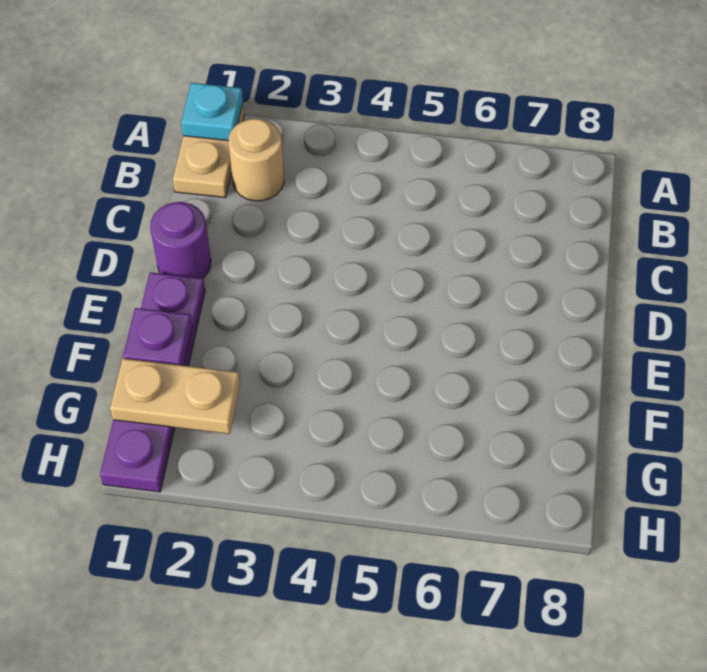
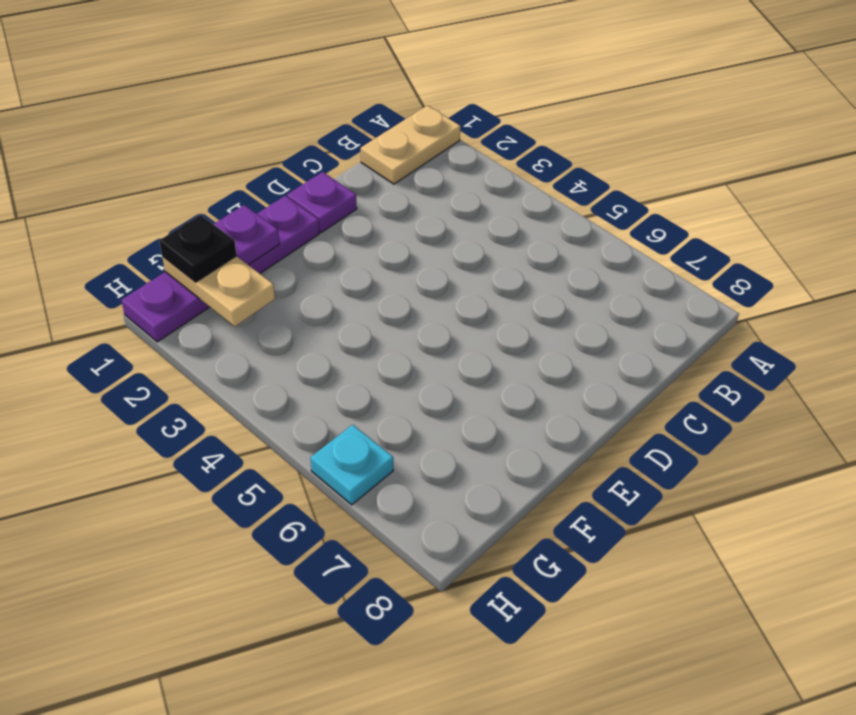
cyan 1x1 plate [181,83,243,141] -> cyan 1x1 plate moved to [310,425,393,505]
tan 1x1 round brick [228,119,284,201] -> none
purple 1x1 round brick [150,202,211,278] -> purple 1x1 plate [287,172,357,232]
none -> black 1x1 plate [159,215,237,282]

